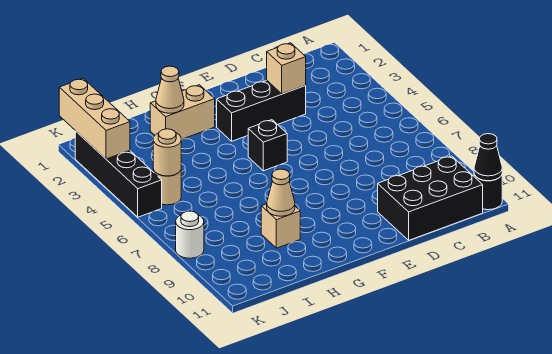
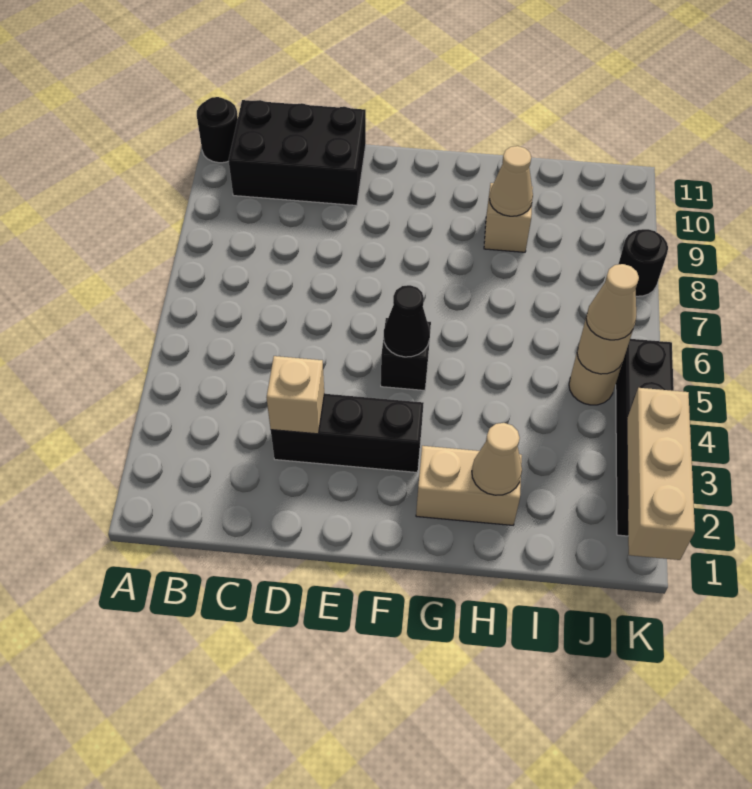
black 1x1 cone [474,134,502,181] -> black 1x1 cone moved to [384,285,430,357]
none -> tan 1x1 cone [586,264,639,340]
white 1x1 round brick [176,211,204,258] -> black 1x1 round brick [619,229,668,296]

